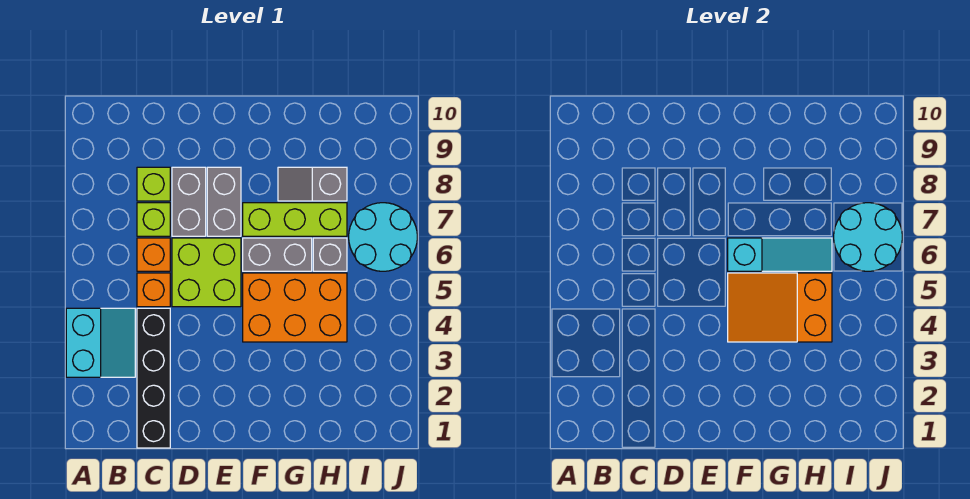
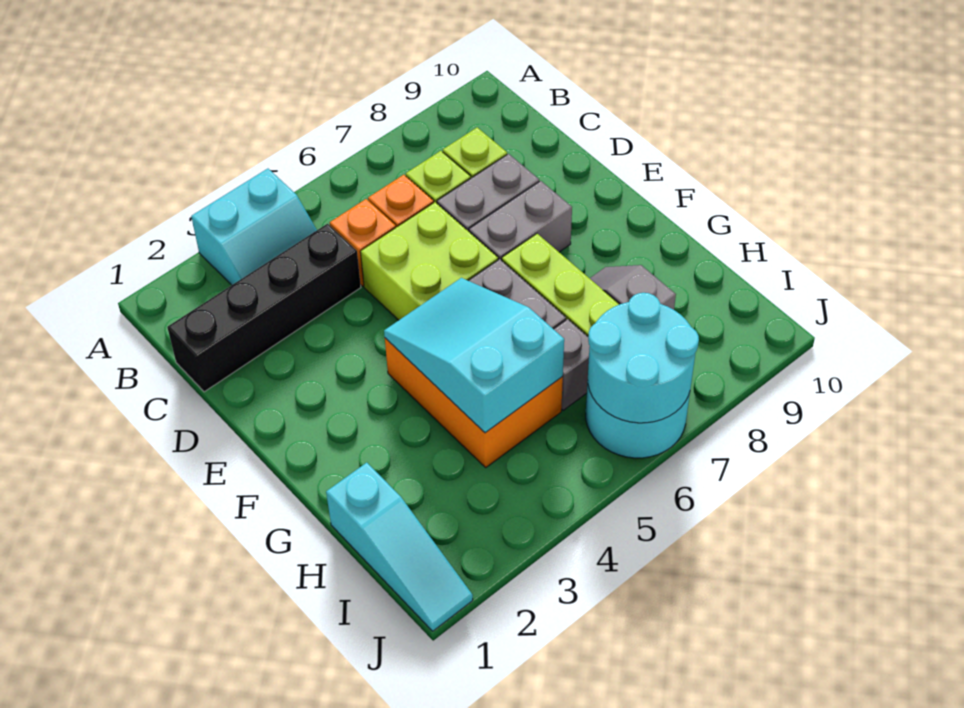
orange 2x3 slope [728,273,832,342] -> cyan 2x3 slope [384,278,564,433]
cyan 1x3 slope [728,238,832,271] -> cyan 1x3 slope moved to [326,463,473,631]

